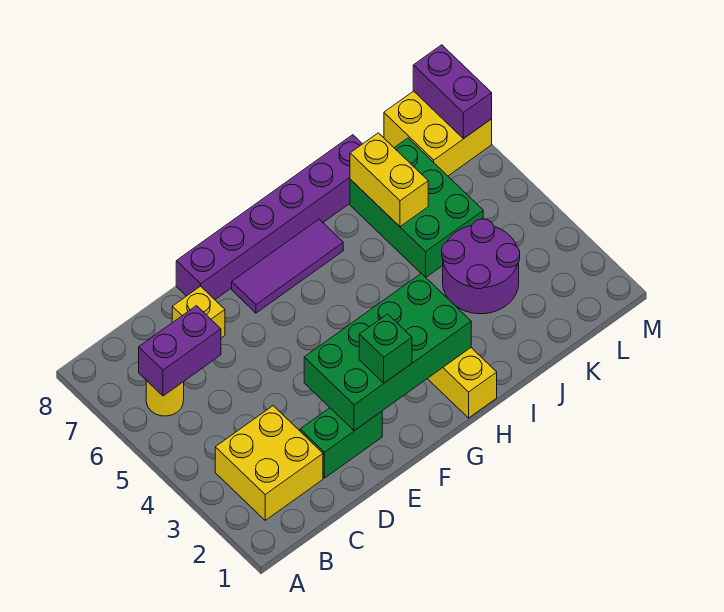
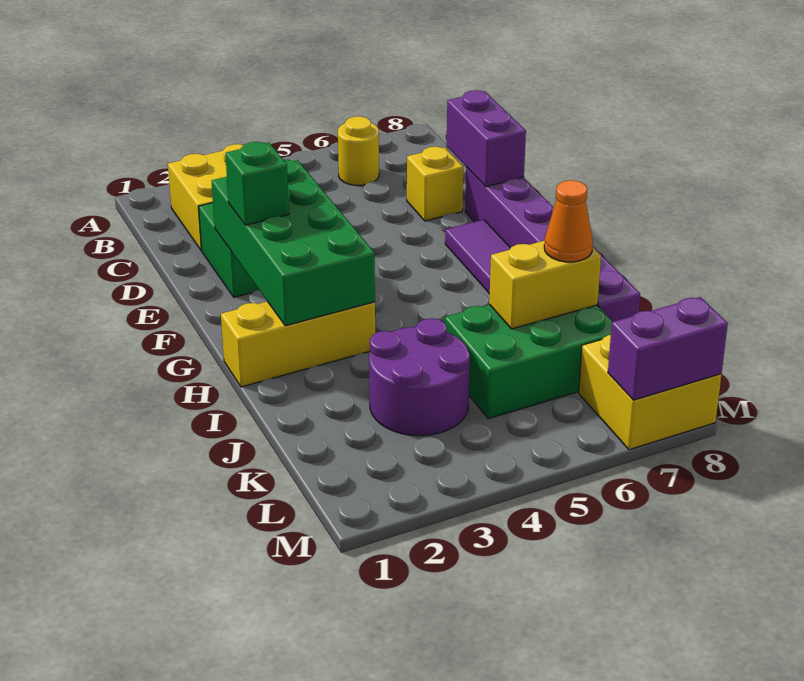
purple 1x2 brick [139,306,221,396] -> purple 1x2 brick moved to [447,90,526,187]
none -> orange 1x1 cone [544,180,593,262]

